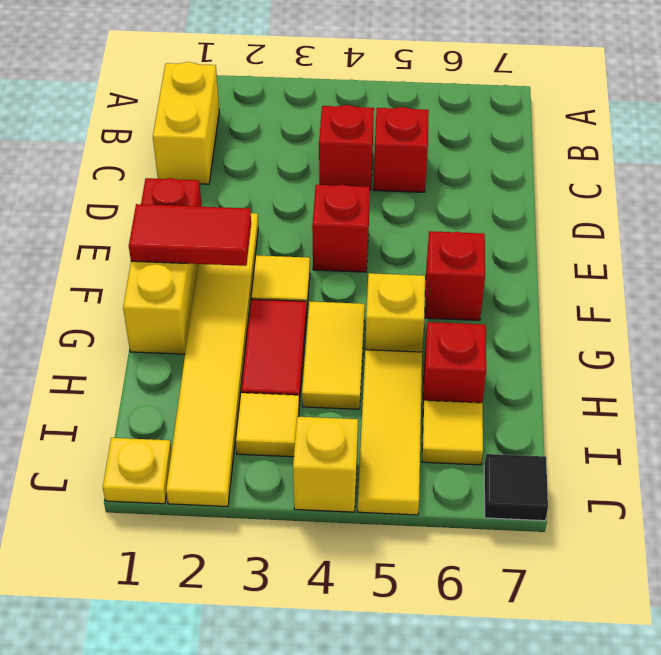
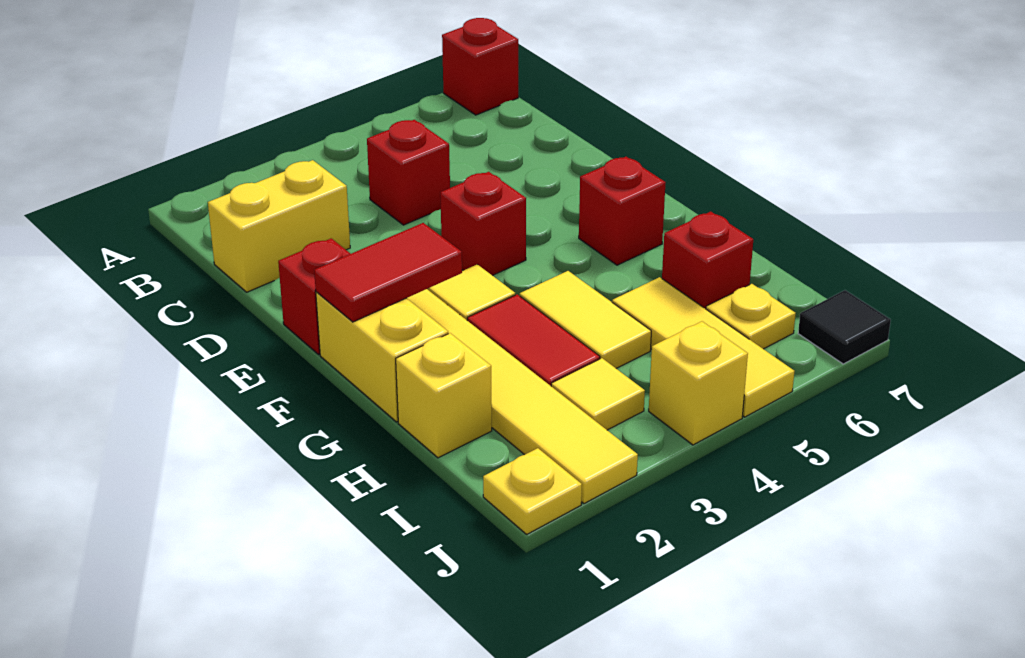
yellow 1x2 brick [153,62,219,184] -> yellow 1x2 brick turned to [208,160,350,292]
red 1x1 brick [373,107,429,192] -> red 1x1 brick moved to [442,18,518,115]
yellow 1x1 brick [365,273,425,352] -> yellow 1x1 brick moved to [396,333,492,458]
yellow 1x1 tile [422,401,483,465] -> yellow 1x1 plate [706,284,796,349]

